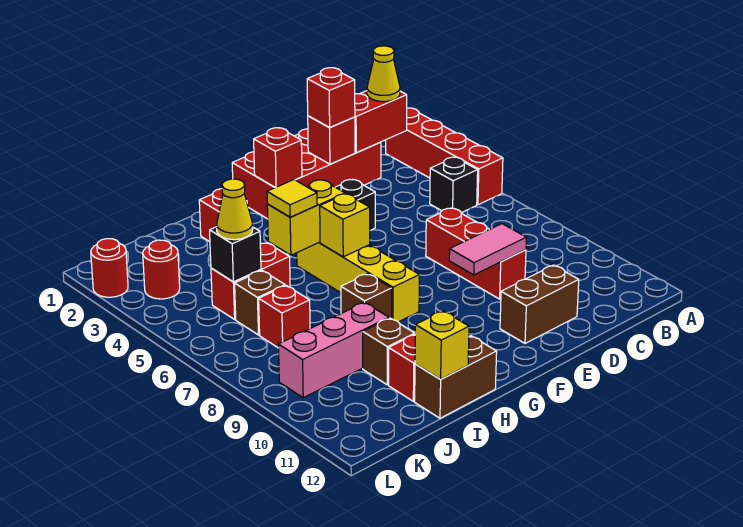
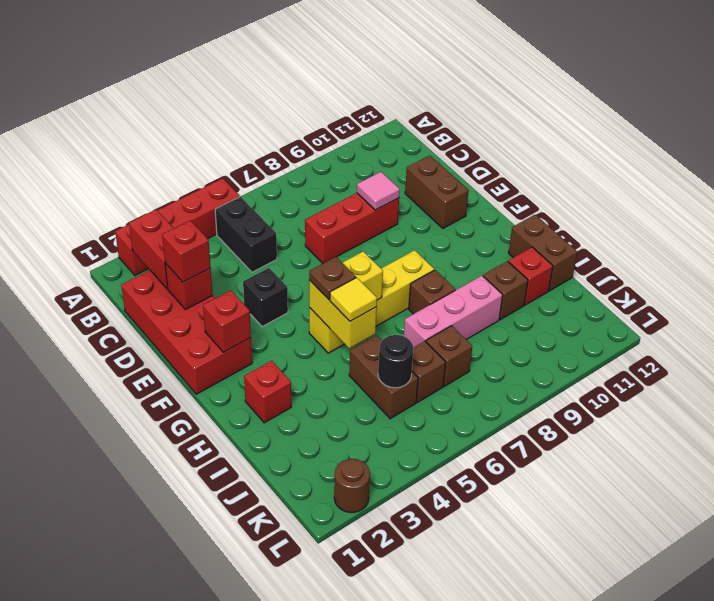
yellow 1x1 cone [367,46,400,102] -> none
black 1x1 brick [430,157,478,213] -> black 1x2 brick [215,197,277,272]
pink 1x2 tile [449,224,526,275] -> pink 1x1 tile [357,172,400,210]
none -> brown 1x1 plate [309,257,356,300]
red 1x2 brick [211,243,290,319] -> brown 1x2 brick [349,335,418,419]
pink 1x3 brick [279,302,389,398] -> pink 1x3 brick turned to [404,276,503,347]
yellow 1x1 brick [415,311,469,379] -> none
black 1x1 brick [210,227,261,282] -> black 1x1 round brick [378,335,414,388]
yellow 1x1 cone [217,179,253,240] -> none
red 1x1 brick [259,285,310,348] -> brown 1x1 brick [426,326,472,386]
red 1x1 round brick [143,240,180,299] -> none
red 1x1 round brick [91,239,128,297] -> brown 1x1 round brick [334,459,370,513]

